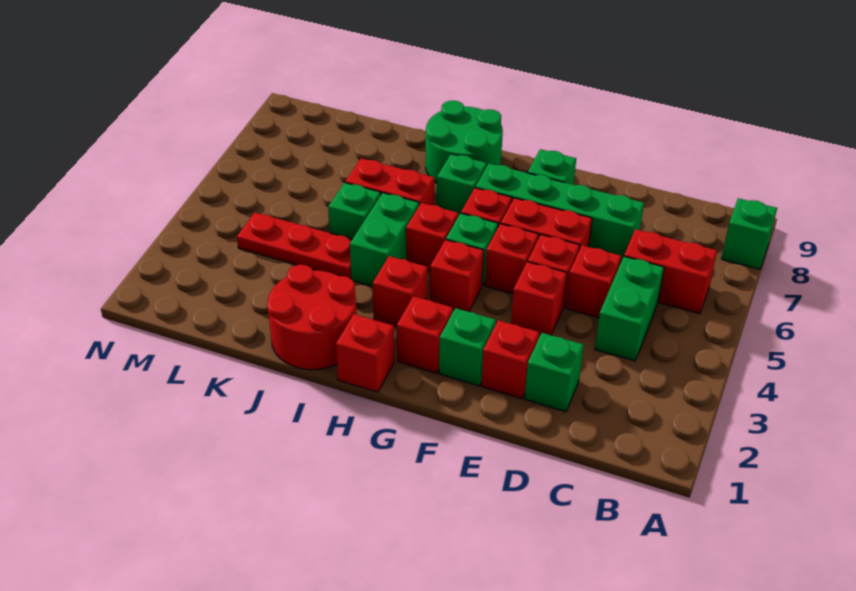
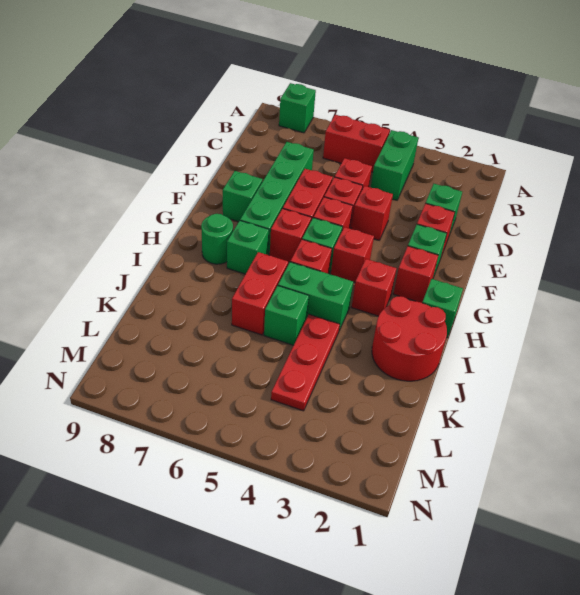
red 1x2 brick [624,229,717,314] -> red 1x2 brick turned to [323,115,390,172]
green 1x2 brick [595,257,664,361] -> green 1x2 brick turned to [371,130,418,200]
red 1x1 brick [336,314,394,392] -> green 1x1 brick [422,279,463,338]
green 2x2 round brick [426,101,503,183] -> green 1x1 round brick [201,214,233,264]

